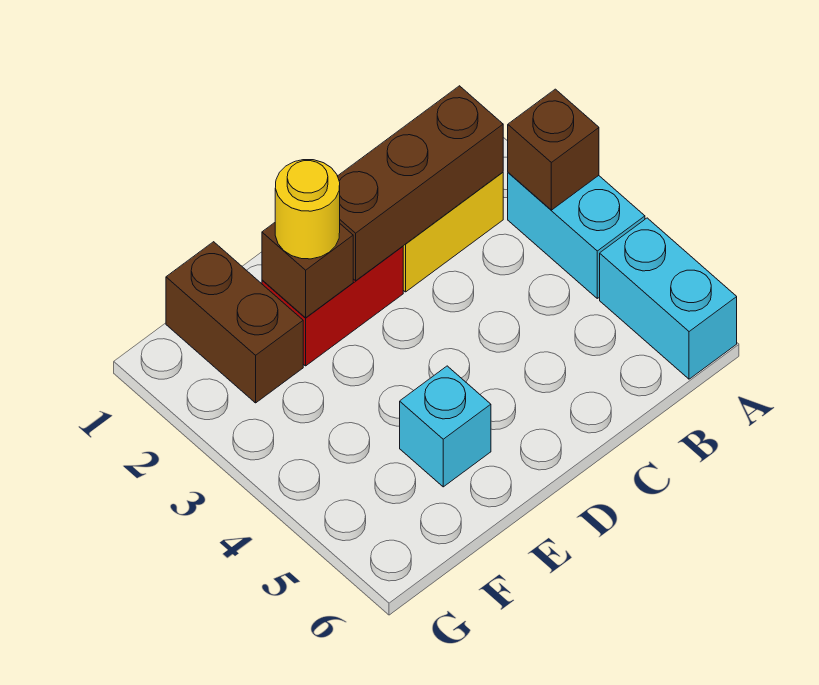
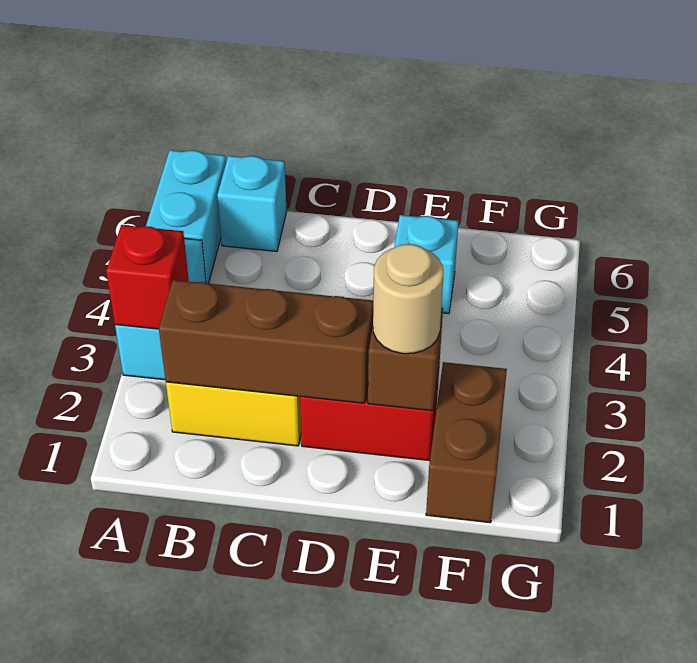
brown 1x1 brick [508,89,599,210] -> red 1x1 brick [106,225,189,329]
none -> cyan 1x1 brick [217,156,287,251]
yellow 1x1 round brick [275,160,340,259] -> tan 1x1 round brick [373,244,443,354]

